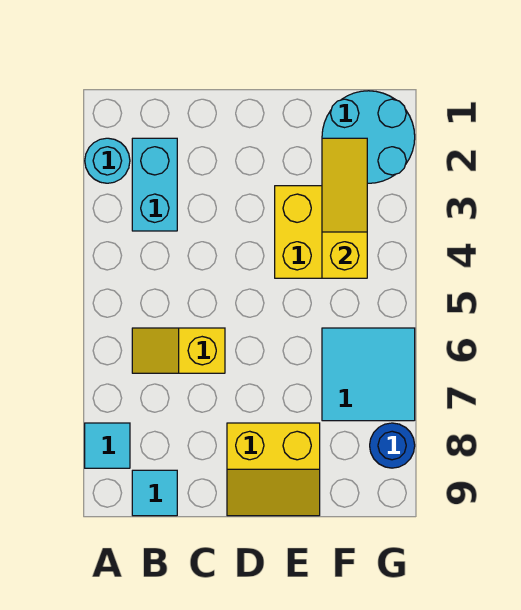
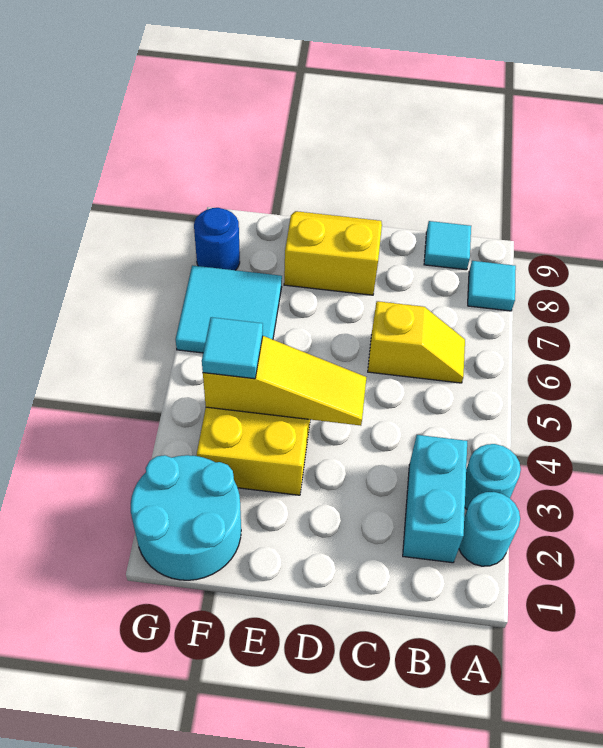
none -> cyan 1x1 round brick [465,444,521,509]
yellow 1x3 slope [322,138,367,278] -> yellow 1x3 slope turned to [203,336,366,426]
none -> cyan 1x1 tile [202,317,263,379]

